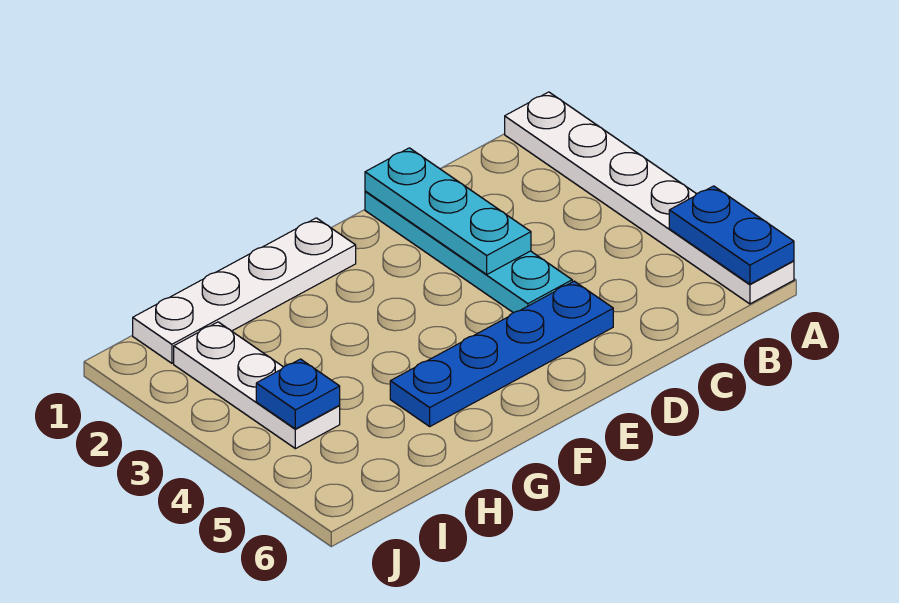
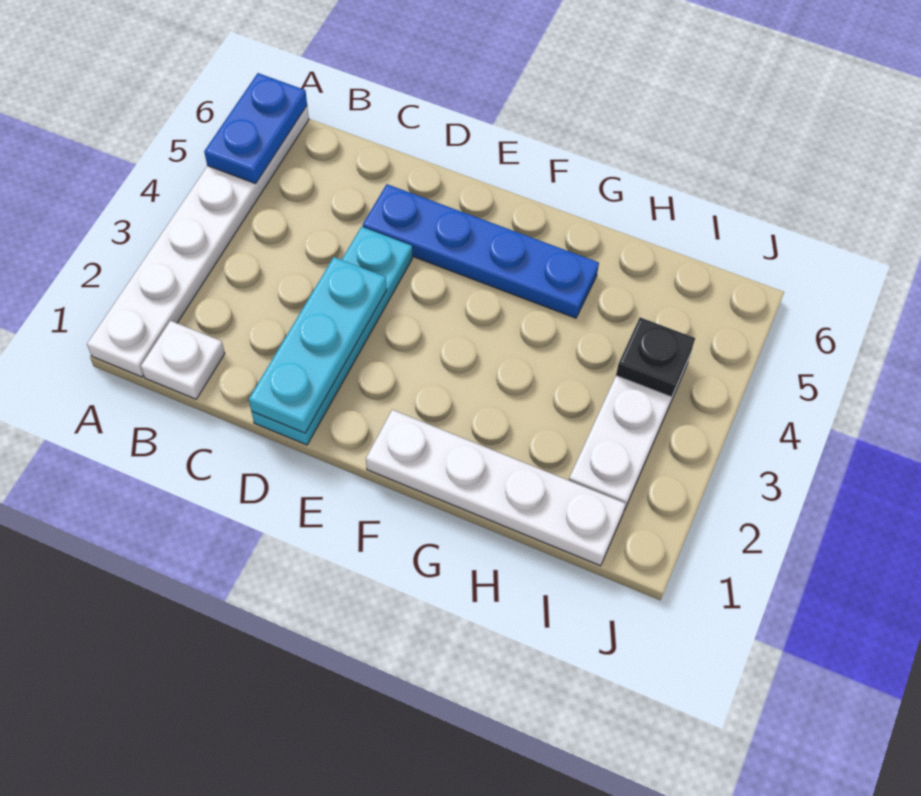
none -> white 1x1 plate [141,321,225,399]
blue 1x1 plate [256,359,340,429] -> black 1x1 plate [616,317,695,397]

